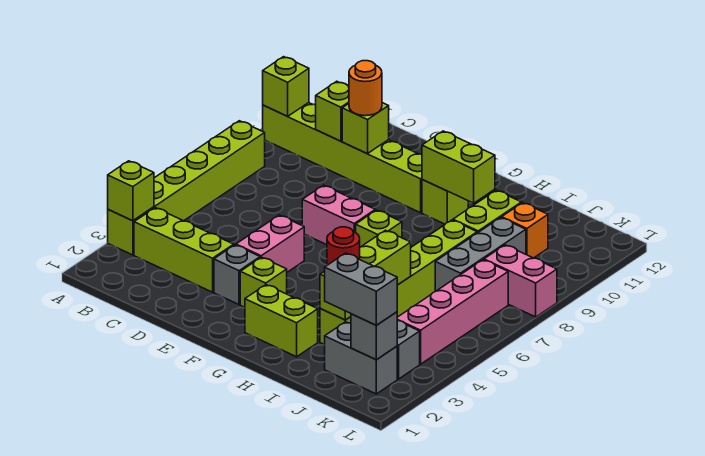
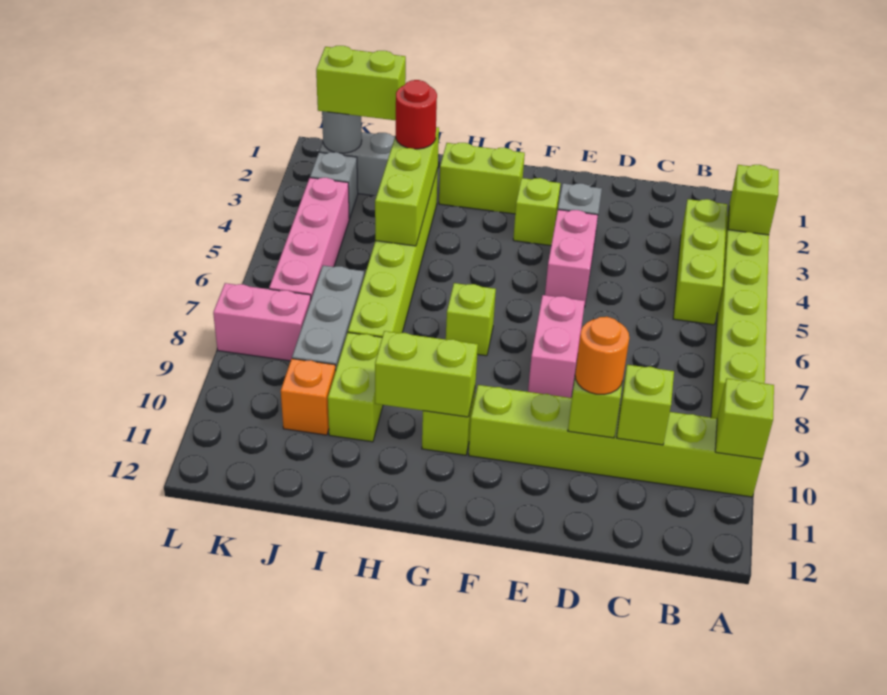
lime 1x3 brick [134,208,234,292] -> lime 1x3 brick turned to [673,199,727,325]
pink 1x2 brick [302,185,375,245] -> pink 1x2 brick turned to [528,295,585,398]
grey 1x2 brick [325,253,397,325] -> lime 1x2 brick [316,46,406,120]
grey 1x1 brick [351,312,397,360] -> grey 1x1 round brick [322,111,362,153]

